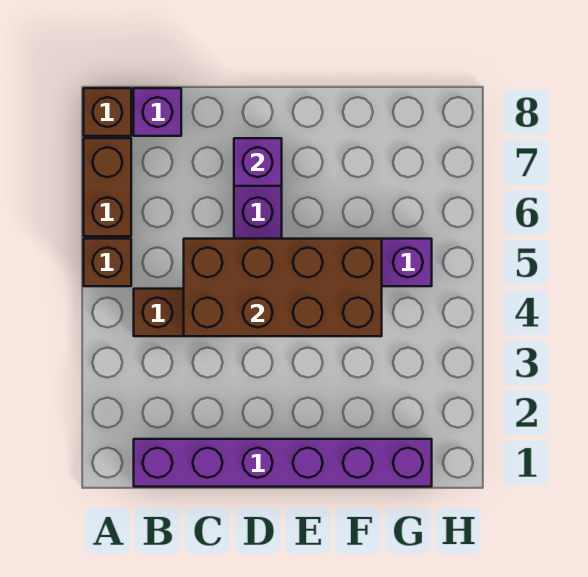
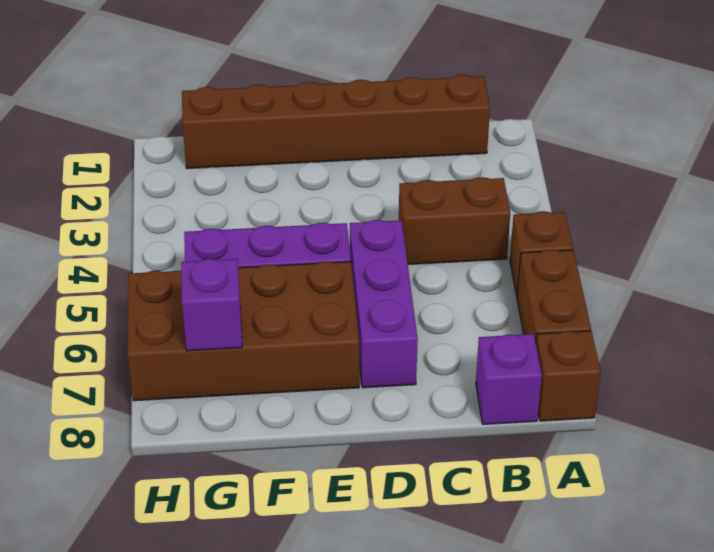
purple 1x6 brick [134,439,432,487] -> brown 1x6 brick [182,75,490,169]
brown 2x4 brick [184,239,382,336] -> brown 2x4 brick moved to [127,262,359,401]
purple 1x1 brick [234,138,282,186] -> purple 1x1 brick moved to [181,259,242,351]

